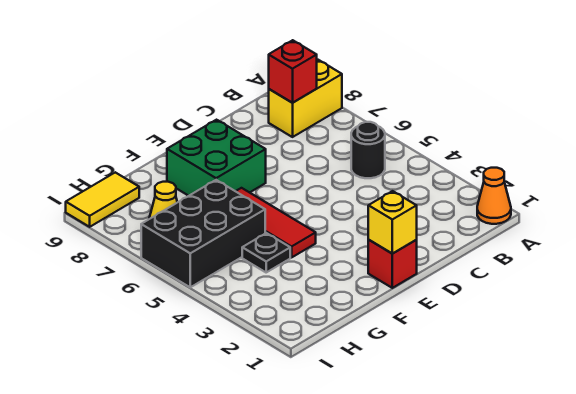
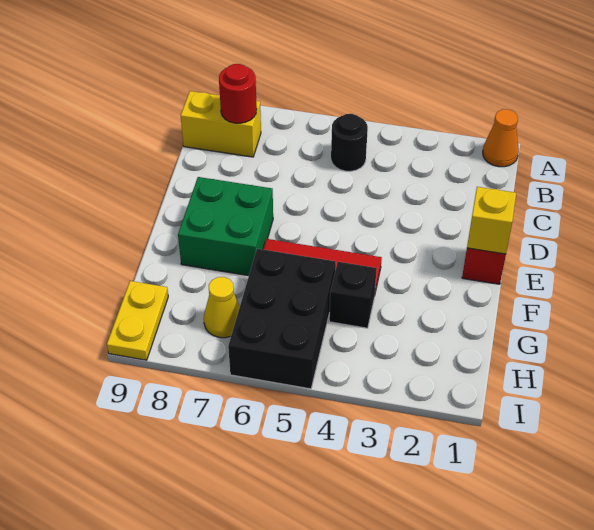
yellow 1x2 brick [269,60,342,137] -> yellow 1x2 brick turned to [181,91,261,157]
red 1x1 brick [269,40,317,103] -> red 1x1 round brick [219,64,257,123]
black 1x1 plate [242,233,290,272] -> black 1x1 brick [329,262,377,328]
yellow 1x2 tile [66,172,139,227] -> yellow 1x2 plate [107,281,168,360]

